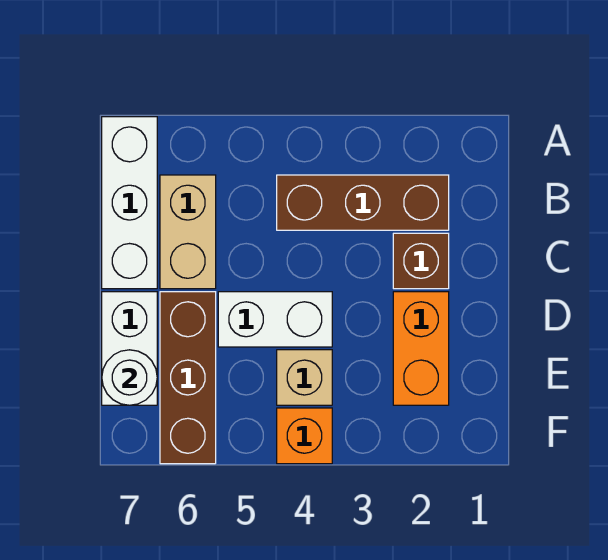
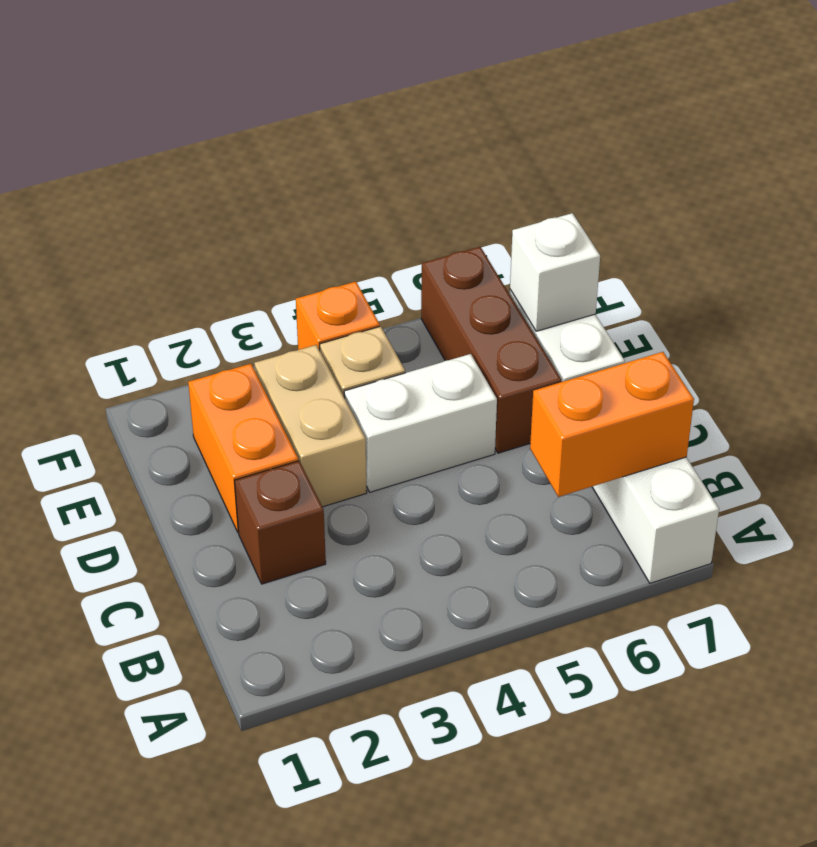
brown 1x3 brick [277,175,449,230] -> none
tan 1x2 brick [160,175,216,289] -> tan 1x2 brick moved to [254,345,367,507]
none -> orange 1x2 brick [530,352,694,497]
white 1x1 round brick [102,350,157,405] -> white 1x1 brick [510,213,600,331]

